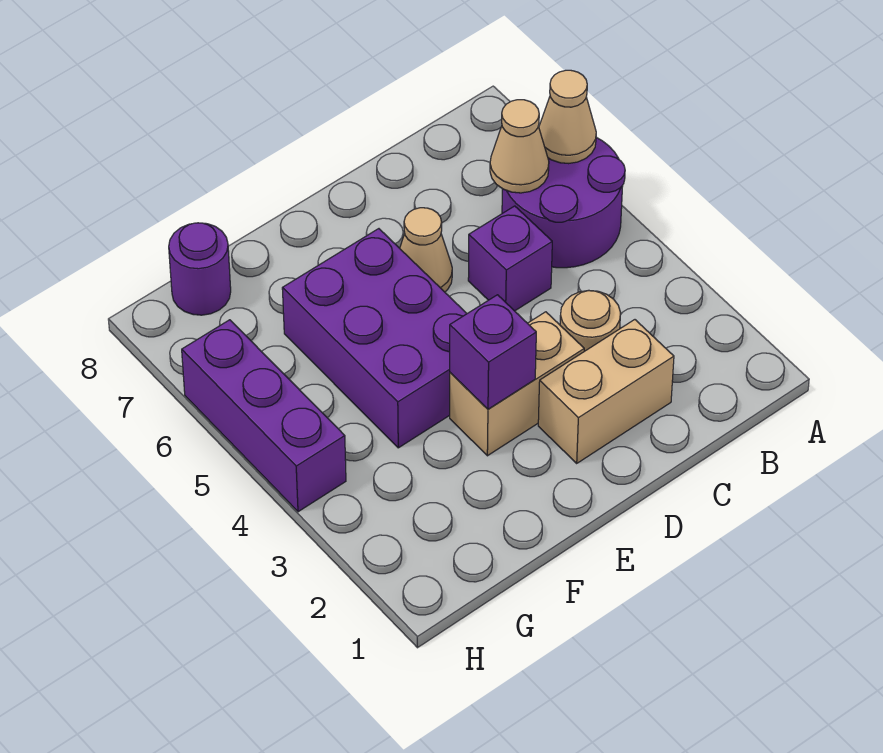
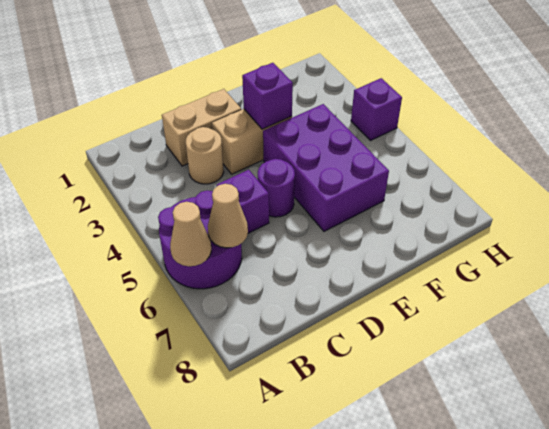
tan 1x1 cone [400,208,452,292] -> none
purple 1x1 round brick [169,223,231,315] -> purple 1x1 round brick moved to [258,159,295,217]
purple 1x3 brick [182,320,346,512] -> purple 1x1 brick [351,78,402,140]

